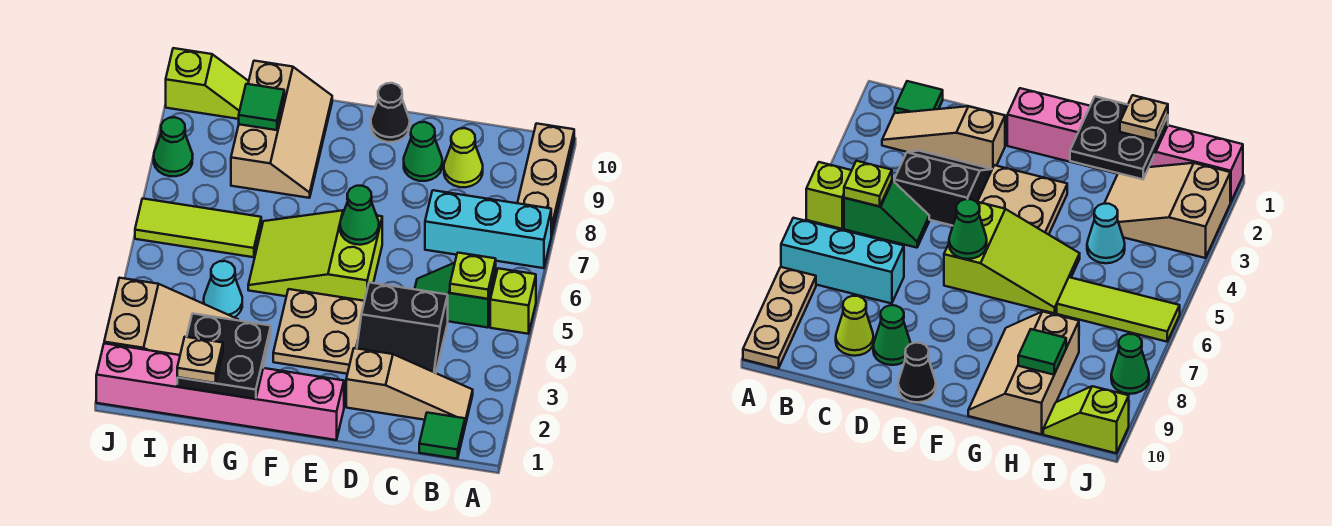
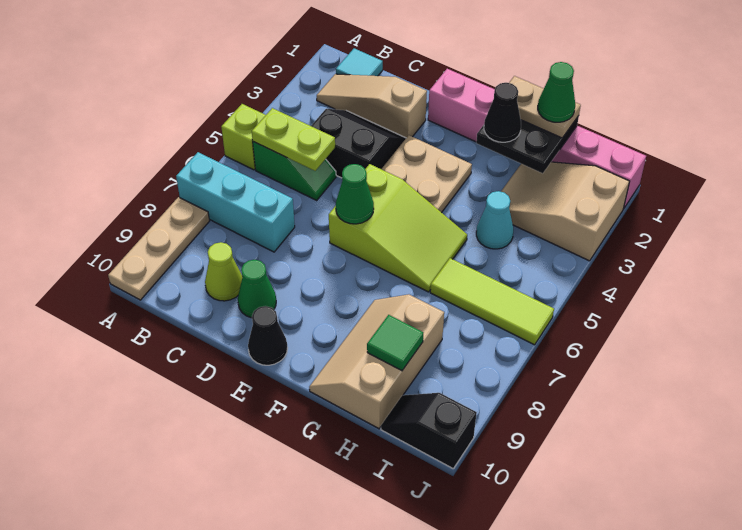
green 1x1 tile [419,413,465,459] -> cyan 1x1 tile [336,48,383,76]
lime 1x1 plate [450,253,496,299] -> lime 1x2 plate [252,108,335,171]
none -> black 1x1 cone [484,83,521,142]
tan 1x1 plate [177,337,223,383] -> tan 1x2 plate [509,76,581,138]
lime 1x2 slope [166,48,249,119] -> black 1x2 slope [381,393,477,468]
green 1x1 cone [154,117,193,176] -> green 1x1 cone moved to [538,62,575,122]

